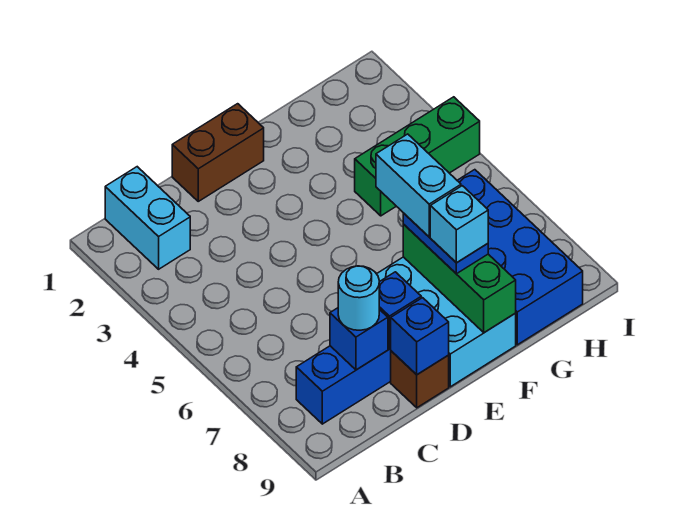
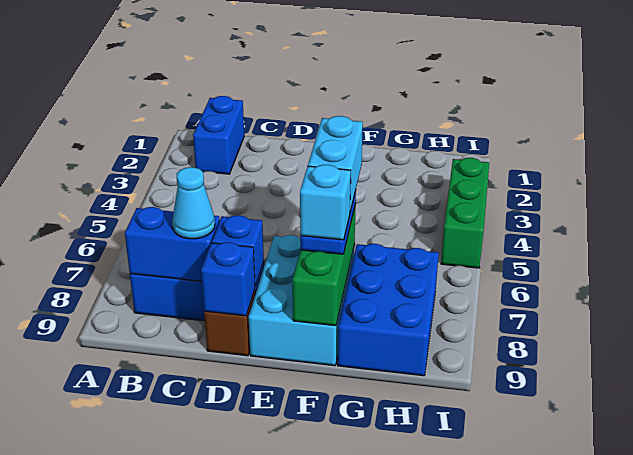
cyan 1x2 brick [105,167,190,269] -> blue 1x2 brick [193,96,244,174]
blue 1x1 brick [330,308,388,370] -> blue 1x2 brick [125,207,220,281]
cyan 1x1 round brick [338,266,379,330] -> cyan 1x1 cone [172,167,215,239]
brown 1x2 brick [172,104,264,201] -> none
green 1x3 brick [355,97,480,216] -> green 1x3 brick turned to [441,158,489,268]
blue 2x4 brick [457,170,583,345] -> blue 2x3 brick [338,244,439,376]

